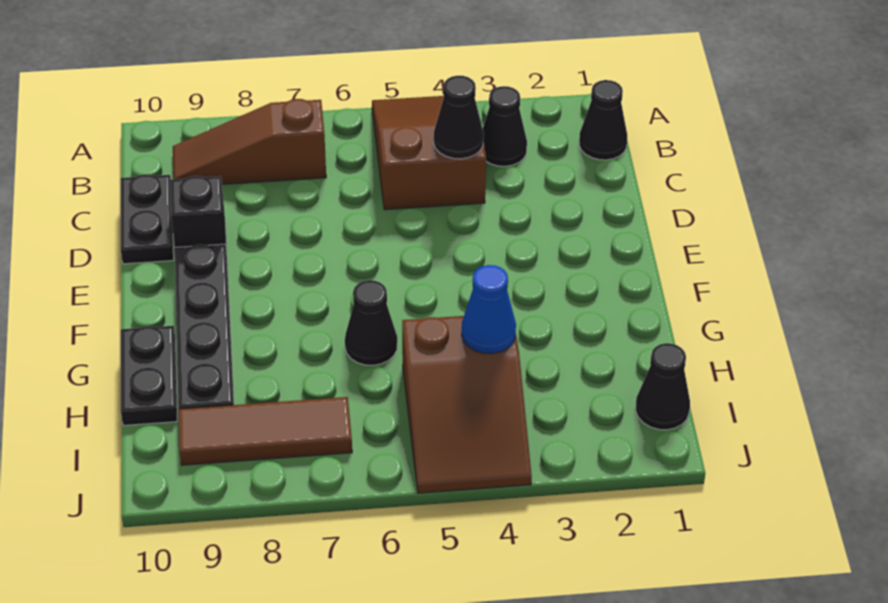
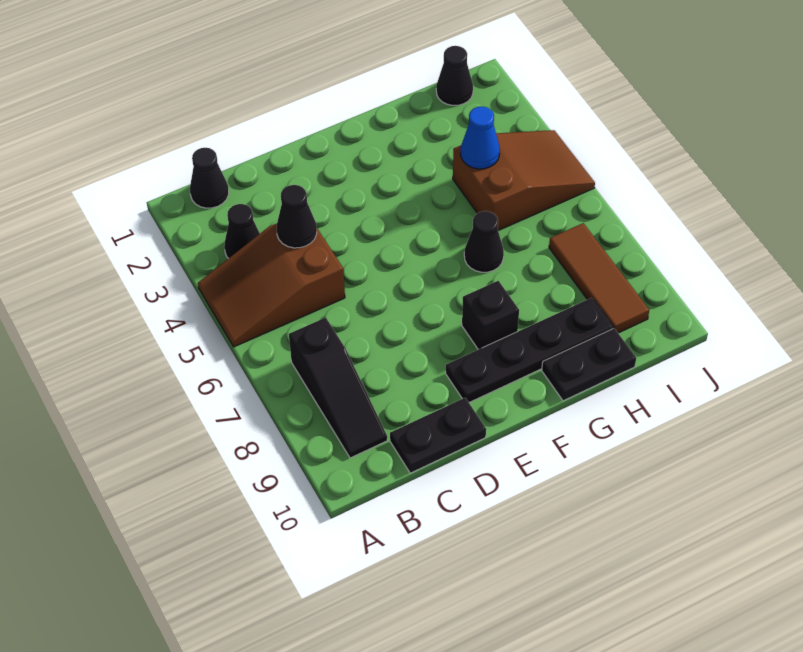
brown 1x3 slope [173,99,326,184] -> black 1x3 slope [289,317,387,458]
black 1x1 brick [170,176,227,251] -> black 1x1 brick moved to [462,281,519,350]

